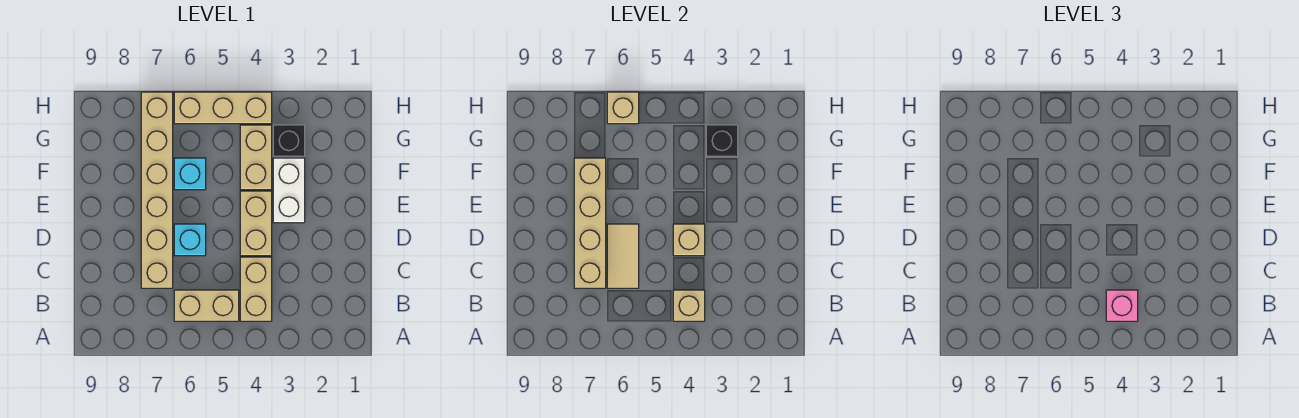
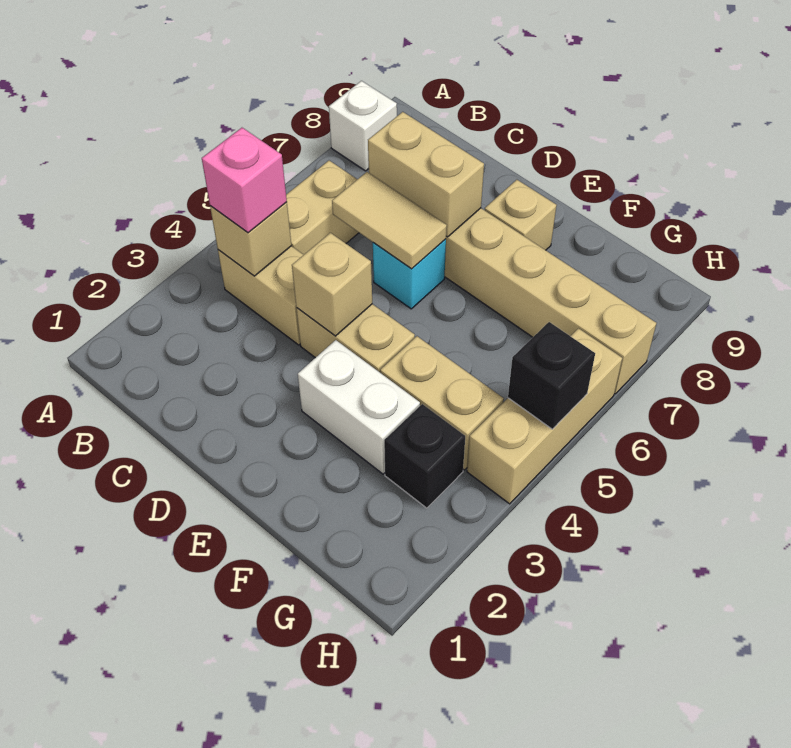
none -> white 1x1 brick [329,81,397,171]
tan 1x4 brick [574,158,606,288] -> tan 1x2 brick [368,112,484,237]
cyan 1x1 brick [174,158,206,190] -> none
black 1x1 brick [706,125,738,157] -> black 1x1 brick moved to [508,322,595,429]
tan 1x1 brick [607,92,639,124] -> tan 1x1 brick moved to [485,180,557,250]

